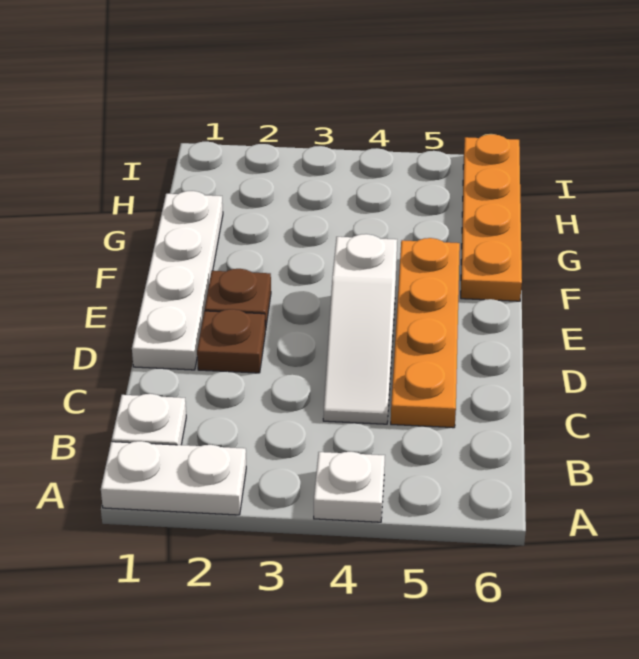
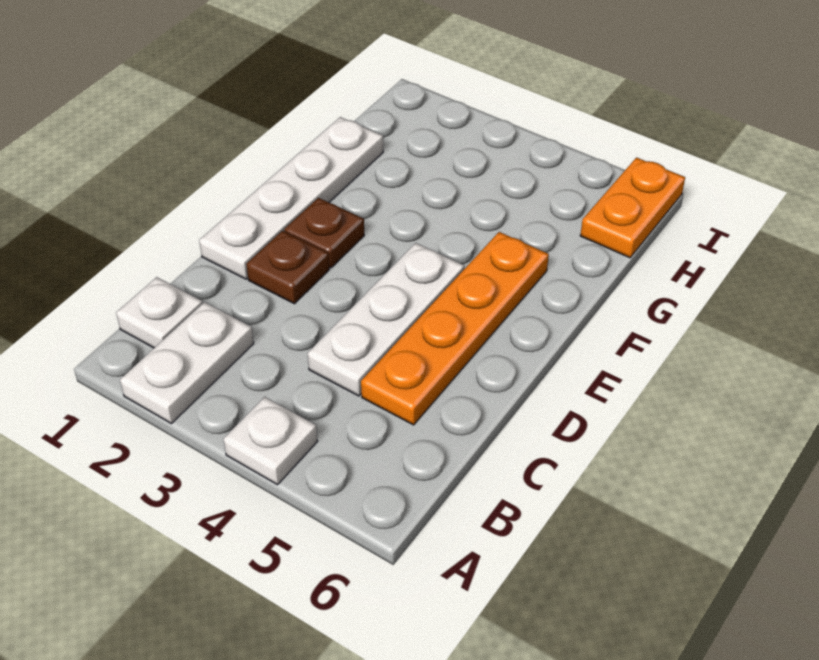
white 1x2 plate [101,441,246,515] -> white 1x2 plate turned to [120,302,254,424]
white 1x3 slope [323,234,397,424] -> white 1x3 plate [308,243,464,396]
orange 1x4 plate [461,134,522,301] -> orange 1x2 plate [580,158,685,258]

